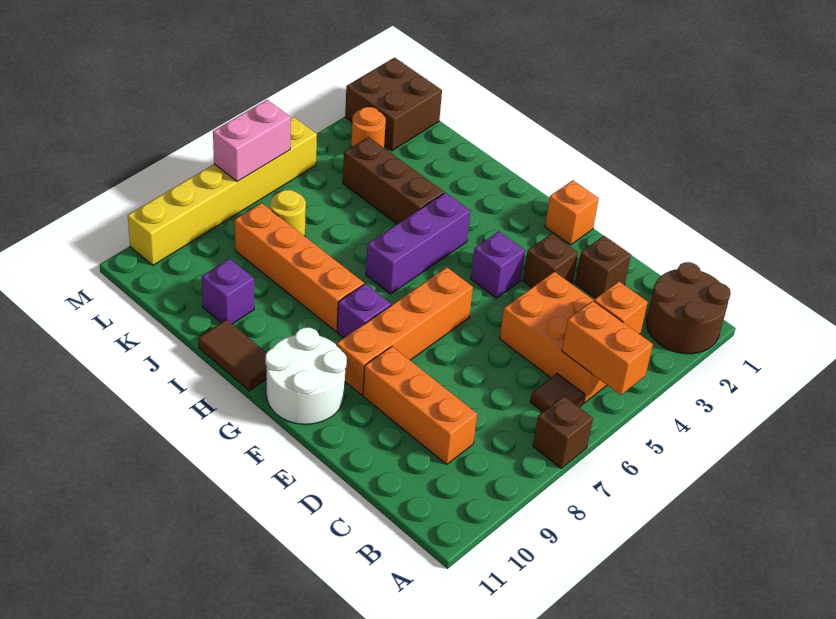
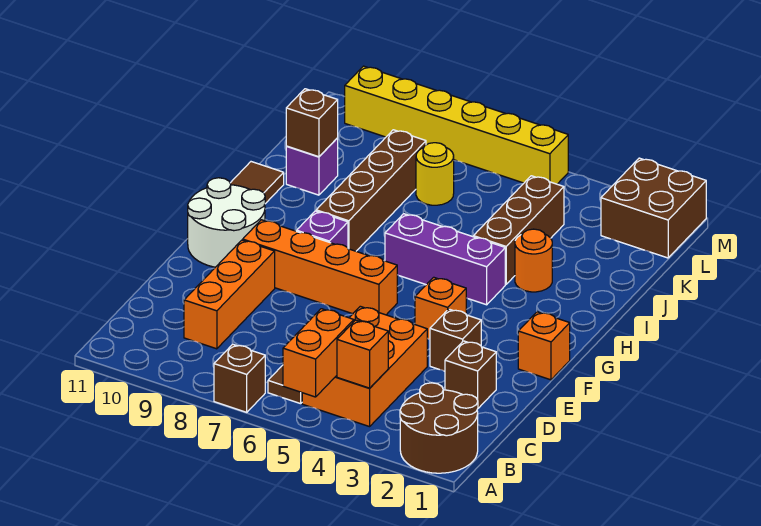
purple 1x1 brick [471,231,525,298] -> orange 1x1 brick [415,277,466,340]
orange 1x4 brick [235,203,364,331] -> brown 1x4 brick [316,130,426,251]
none -> brown 1x1 brick [286,89,338,157]
orange 1x1 round brick [351,107,386,148] -> orange 1x1 round brick moved to [515,229,552,292]
pink 1x2 brick [213,100,291,182] -> none

